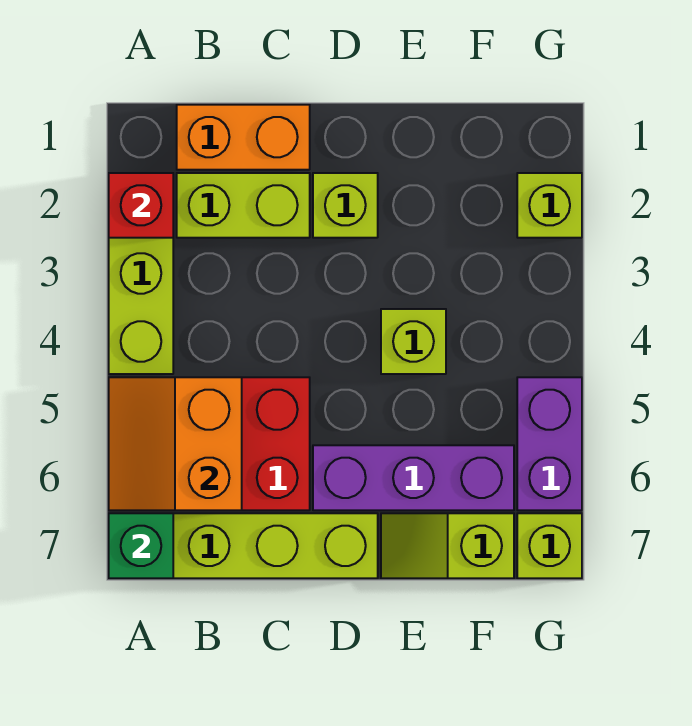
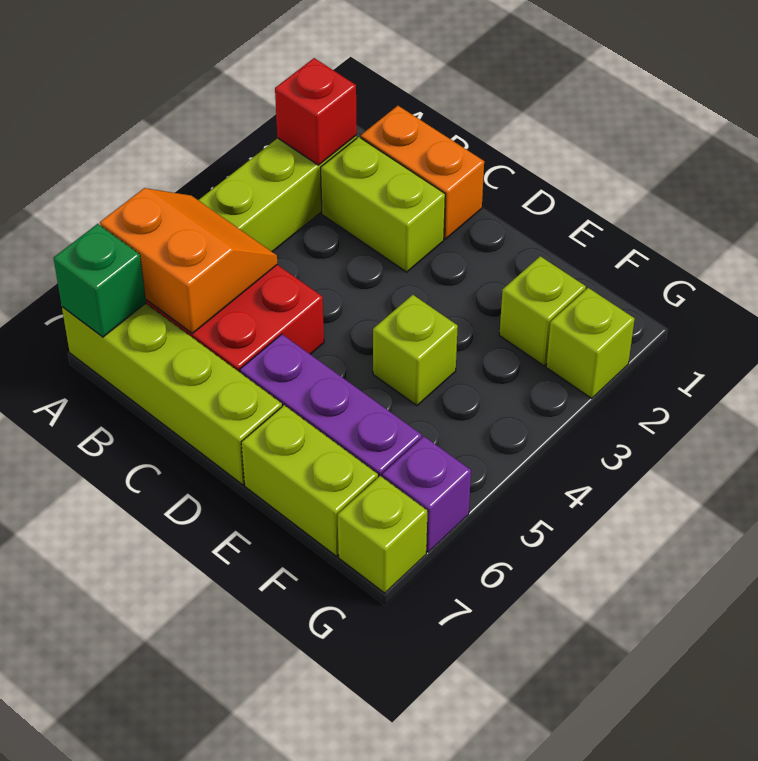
orange 2x2 slope [109,377,242,510] -> orange 2x2 slope turned to [100,188,277,333]
lime 1x1 brick [313,173,378,238] -> lime 1x1 brick moved to [499,256,586,366]
lime 1x2 slope [381,513,514,578] -> lime 1x2 brick [241,405,378,556]
purple 1x2 brick [517,377,582,510] -> purple 1x1 brick [382,437,471,552]

